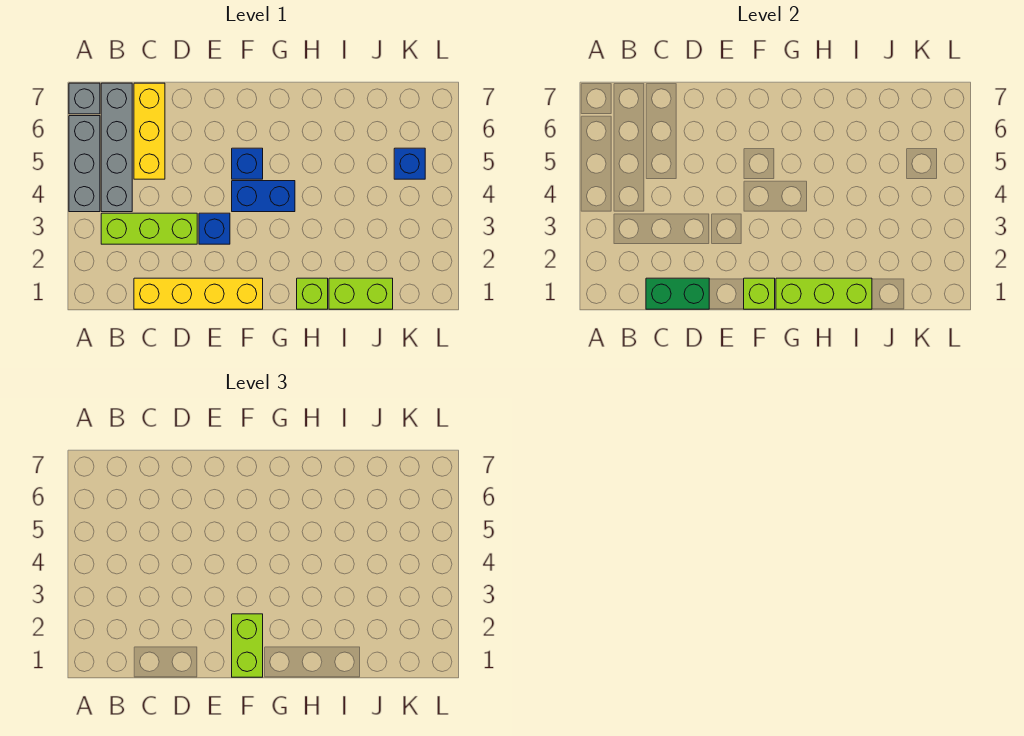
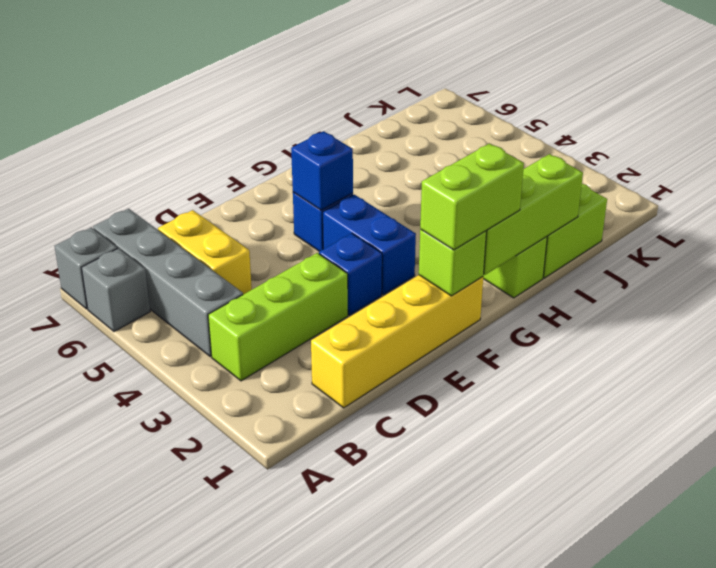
grey 1x3 brick [69,116,100,212] -> grey 1x1 brick [82,248,150,332]
green 1x2 brick [646,278,709,309] -> none
yellow 1x3 brick [134,83,165,179] -> yellow 1x2 brick [158,210,252,294]
lime 1x2 brick [232,614,263,677] -> lime 1x2 brick turned to [420,144,524,250]
blue 1x2 brick [232,181,295,212] -> blue 1x2 brick turned to [323,195,416,295]
blue 1x1 brick [394,148,425,179] -> blue 1x1 brick moved to [291,131,353,210]

